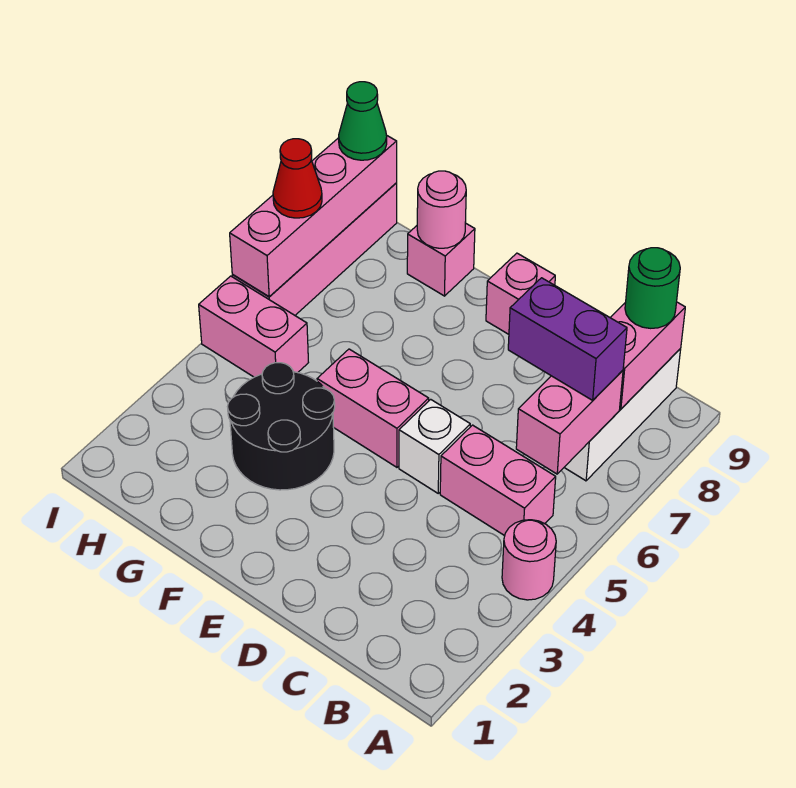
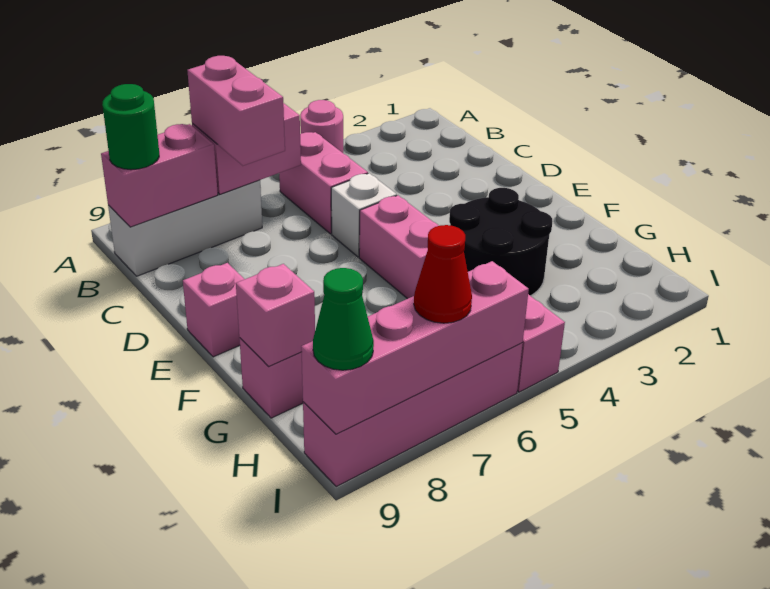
purple 1x2 brick [508,278,627,400] -> pink 1x2 brick [187,56,285,166]
pink 1x1 round brick [417,171,466,248] -> pink 1x1 brick [236,264,315,367]

